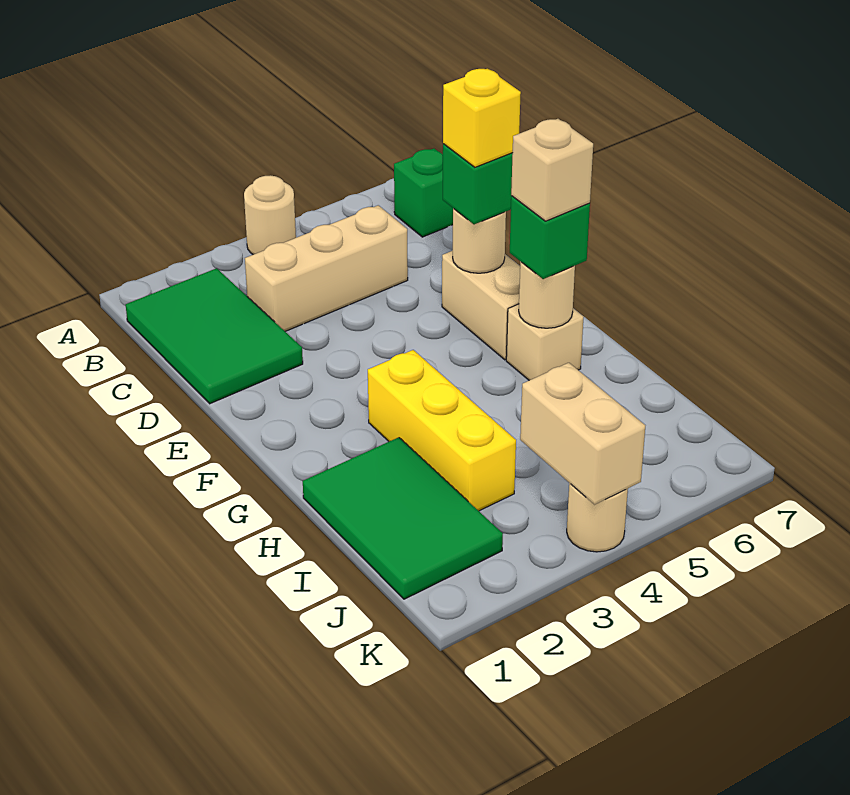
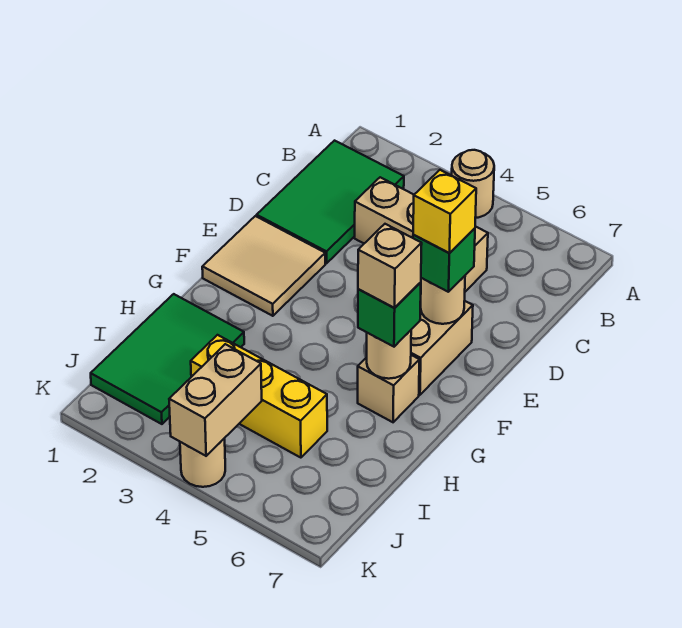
green 1x1 brick [394,148,453,237] -> none
none -> tan 2x2 tile [202,216,325,316]
yellow 1x3 brick [368,350,516,511] -> yellow 1x3 brick turned to [191,335,327,458]

